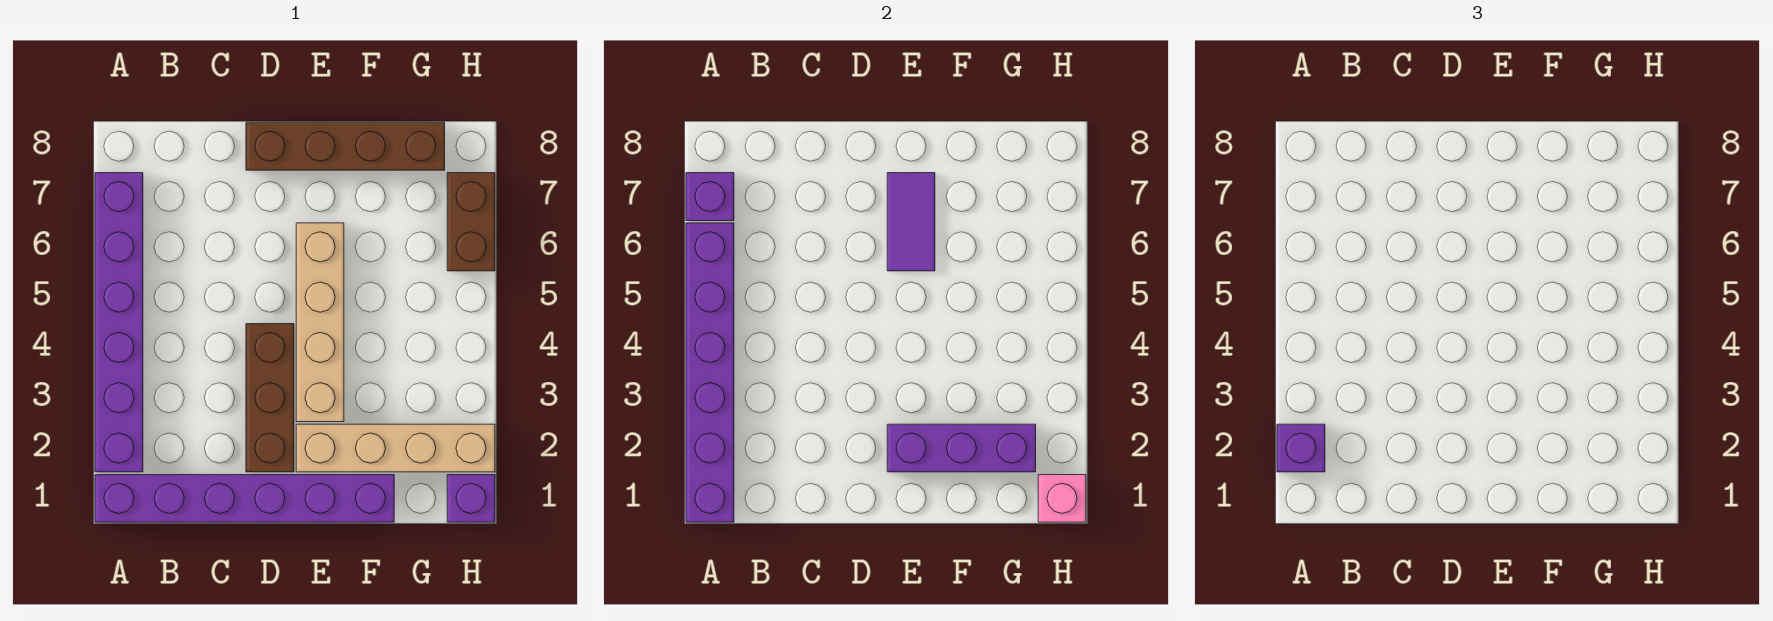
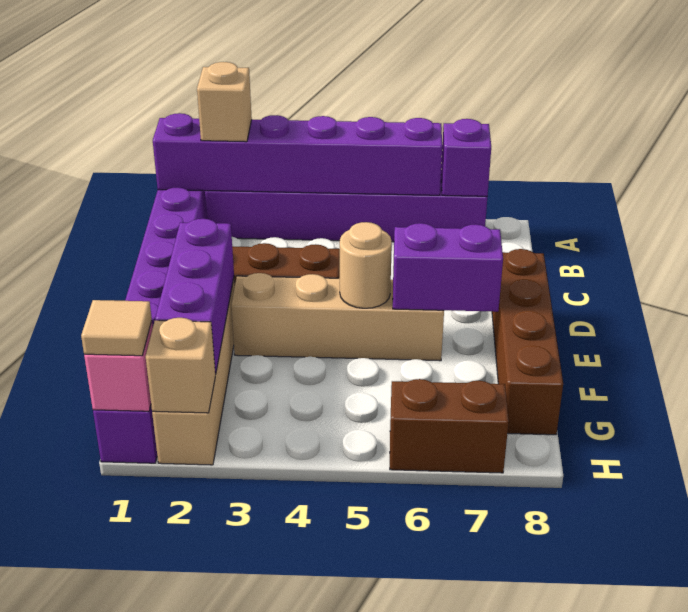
purple 1x1 brick [1277,424,1325,472] -> tan 1x1 brick [197,62,252,142]
none -> tan 1x1 round brick [340,222,392,308]
purple 1x2 tile [887,173,935,271] -> purple 1x2 brick [393,223,503,312]
none -> tan 1x1 tile [81,300,152,356]
none -> tan 1x1 brick [146,318,215,413]

